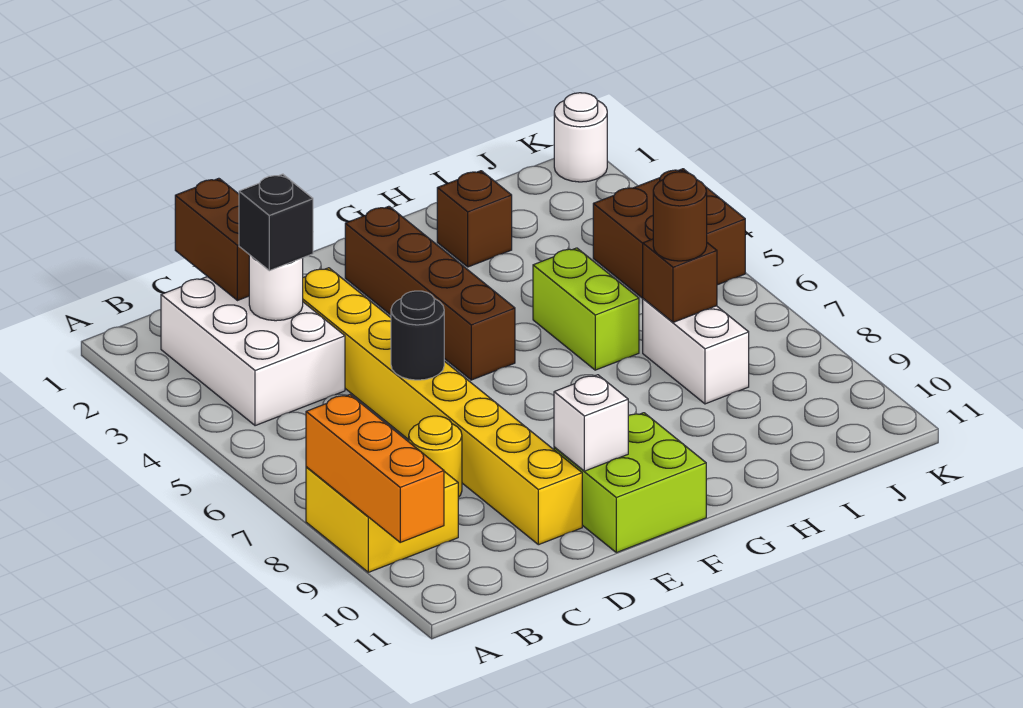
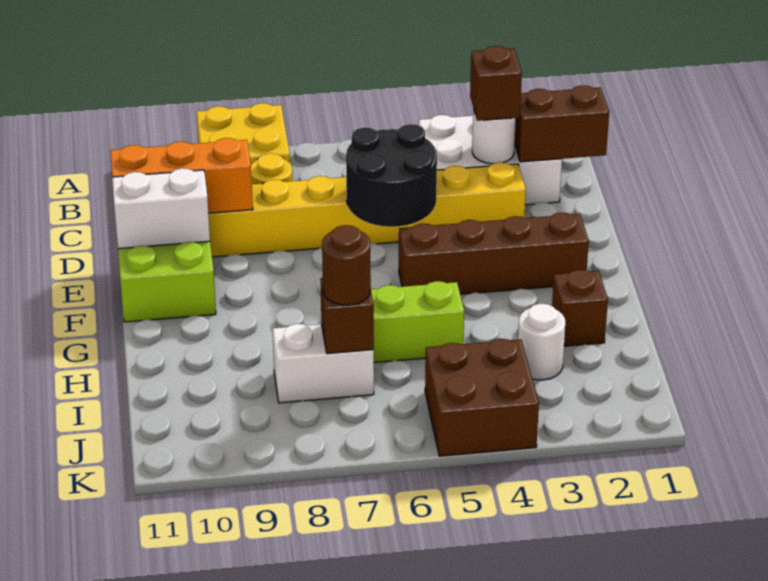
orange 1x3 brick [306,395,444,542] -> orange 1x3 brick moved to [110,138,253,213]
black 1x1 brick [239,174,313,271] -> brown 1x1 brick [470,46,522,121]
black 1x1 round brick [391,291,444,380] -> black 2x2 round brick [346,124,437,227]
white 1x1 brick [554,375,628,471] -> white 1x2 brick [112,168,210,249]
white 1x1 round brick [554,93,607,182] -> white 1x1 round brick moved to [518,304,565,380]

